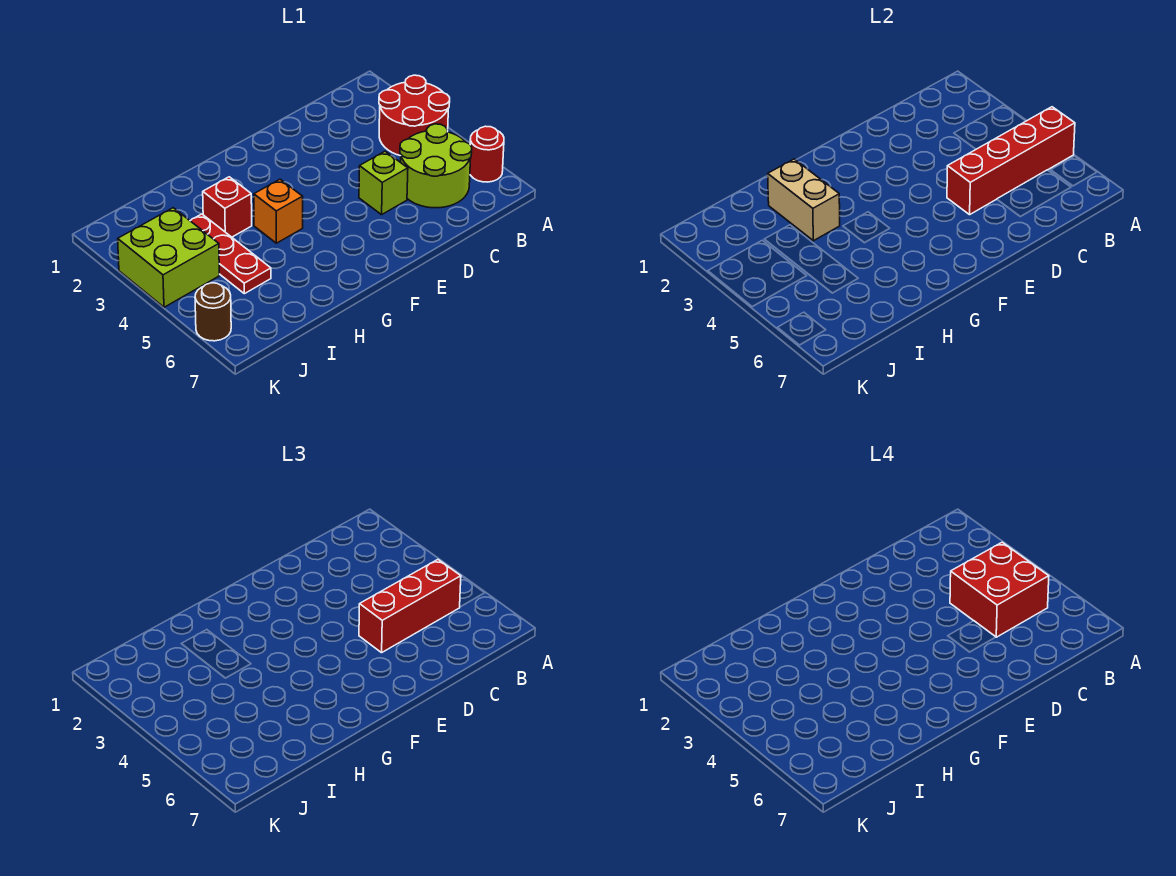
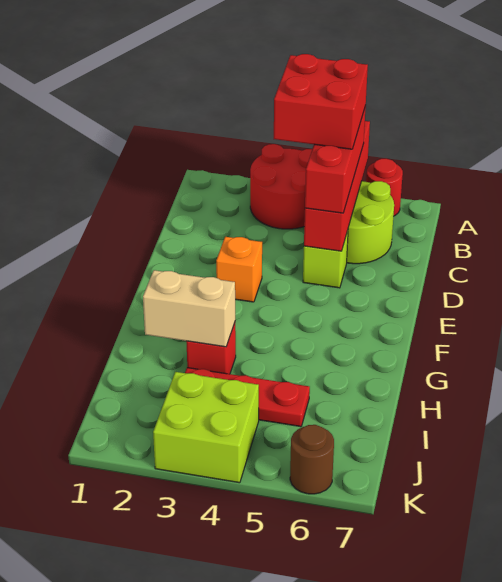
orange 1x1 brick [254,179,303,243] -> orange 1x1 brick moved to [216,237,262,302]

